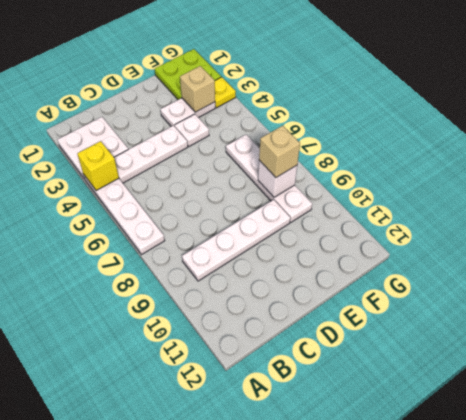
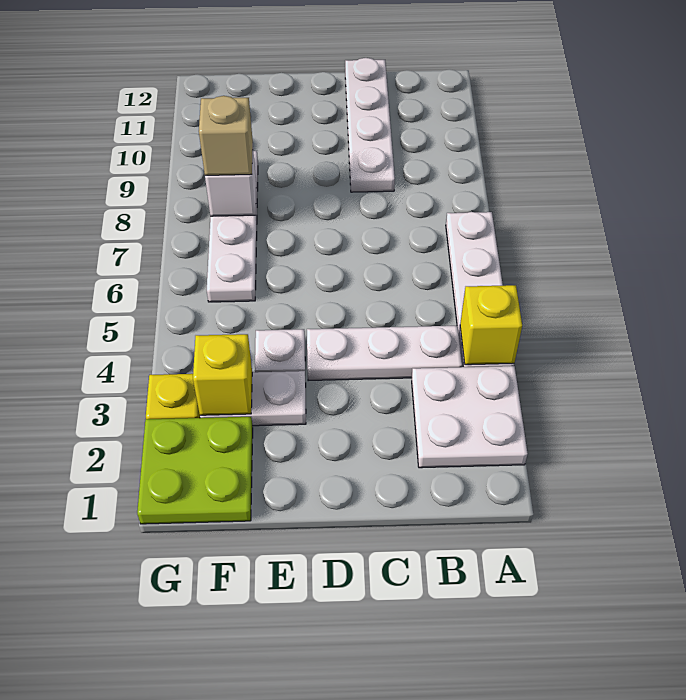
white 1x4 plate [182,200,290,281] -> white 1x4 plate turned to [345,58,395,192]
tan 1x1 brick [180,66,215,112] -> yellow 1x1 brick [193,334,252,415]

